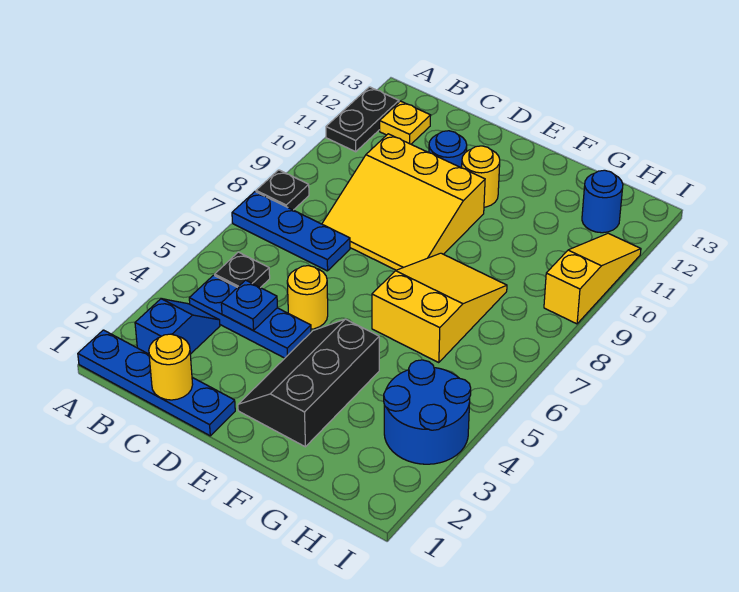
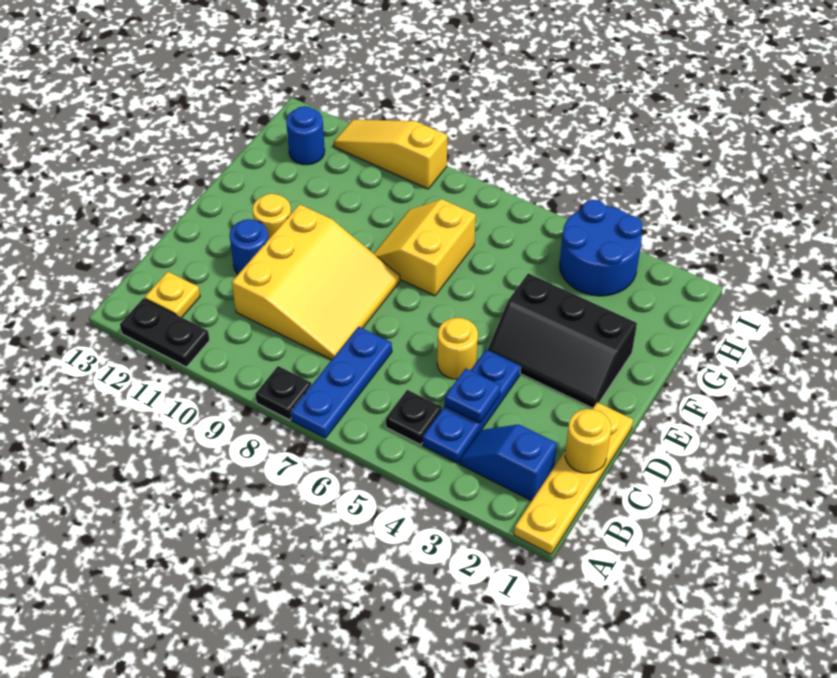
blue 1x4 plate [78,330,235,436] -> yellow 1x4 plate [514,402,633,554]
yellow 2x3 slope [372,253,507,363] -> yellow 2x2 slope [374,199,476,296]

